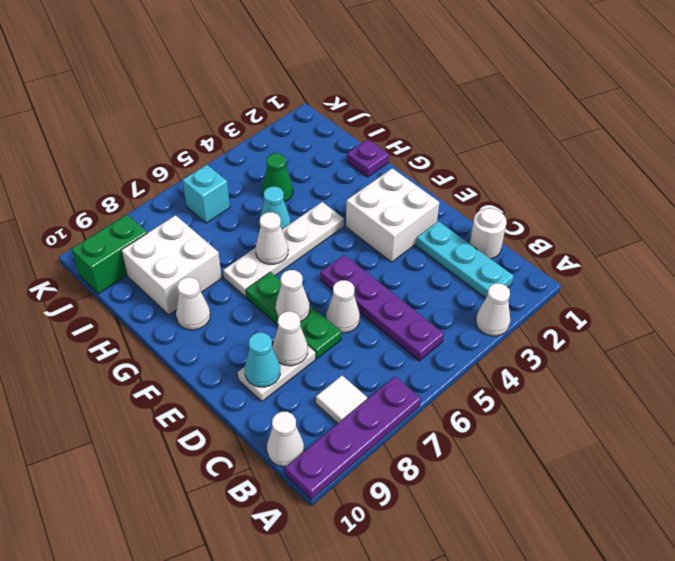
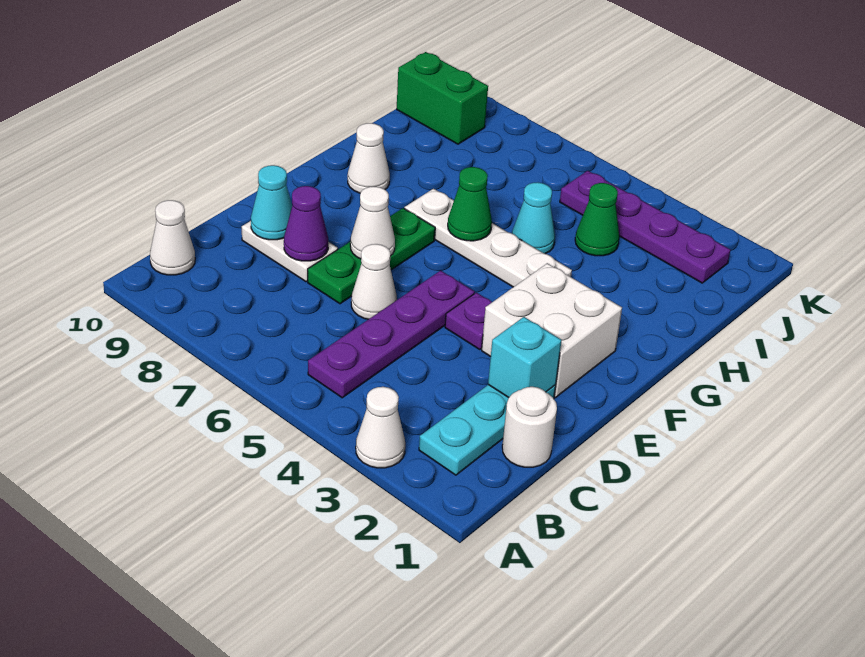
purple 1x4 plate [285,377,421,499] -> purple 1x4 plate moved to [560,171,730,283]
white 1x1 tile [316,376,367,423] -> none
white 1x1 cone [273,311,308,366] -> purple 1x1 cone [284,186,328,261]
white 1x1 cone [256,212,288,264] -> green 1x1 cone [448,167,492,241]
purple 1x1 plate [347,140,389,177] -> purple 1x1 plate moved to [445,292,492,349]
white 2x2 brick [121,215,222,315] -> none
cyan 1x1 brick [183,165,230,223] -> cyan 1x1 brick moved to [488,317,562,398]

